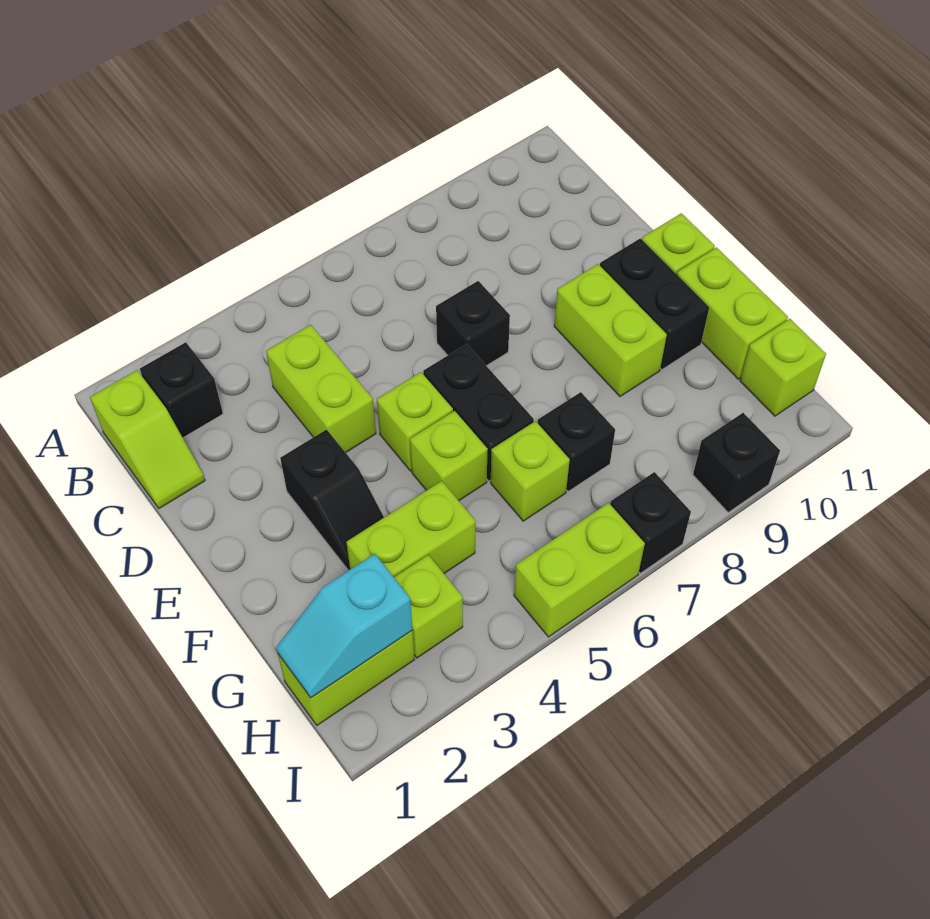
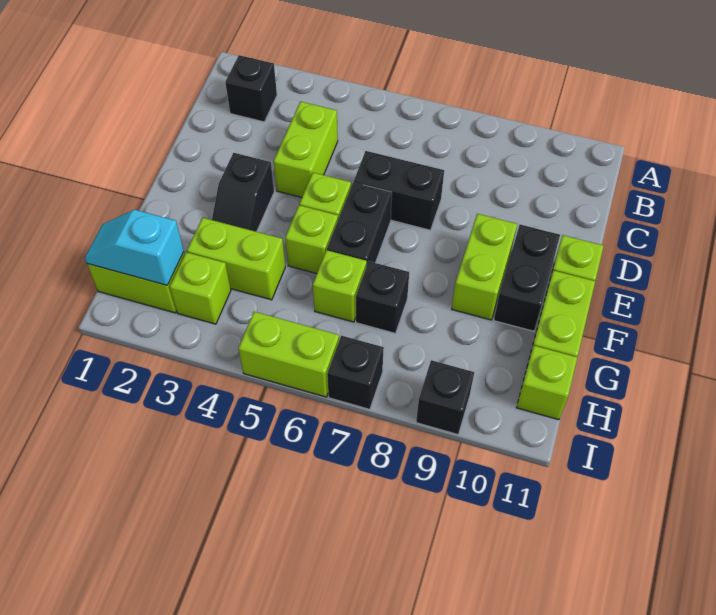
lime 1x2 slope [90,370,205,508] -> none
black 1x1 brick [436,281,510,366] -> black 1x2 brick [354,151,444,230]

